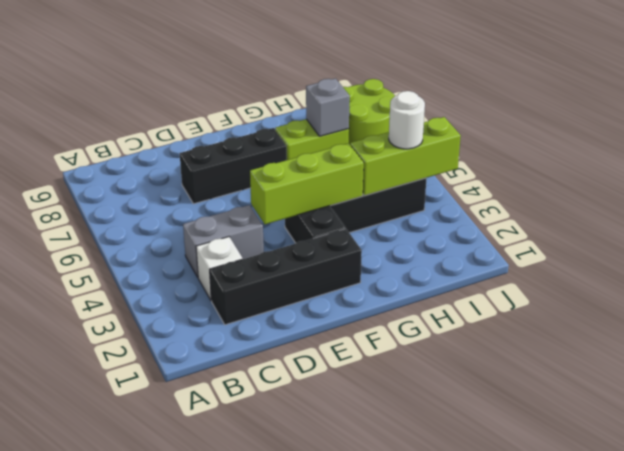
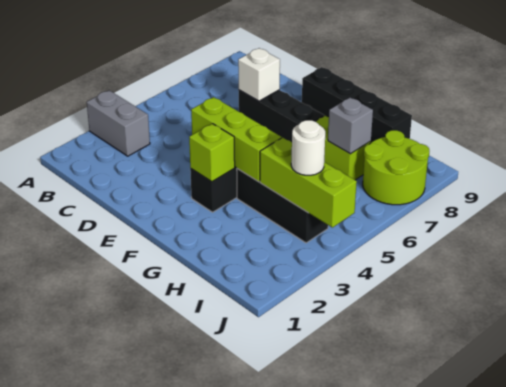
black 1x4 brick [210,229,362,325] -> black 1x4 brick moved to [302,67,412,142]
white 1x1 brick [196,237,243,301] -> white 1x1 brick moved to [238,48,280,101]
grey 1x2 brick [183,205,264,277] -> grey 1x2 brick moved to [87,90,150,156]
none -> lime 1x1 brick [189,124,235,182]

